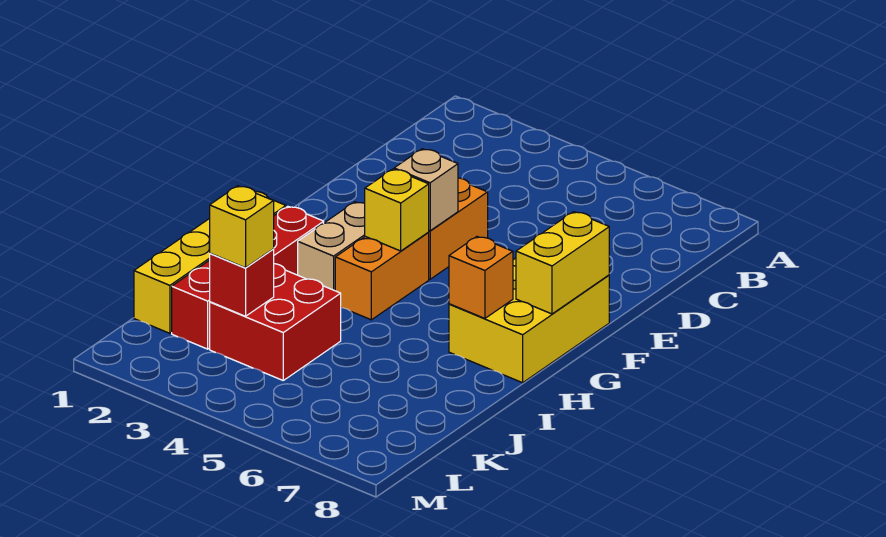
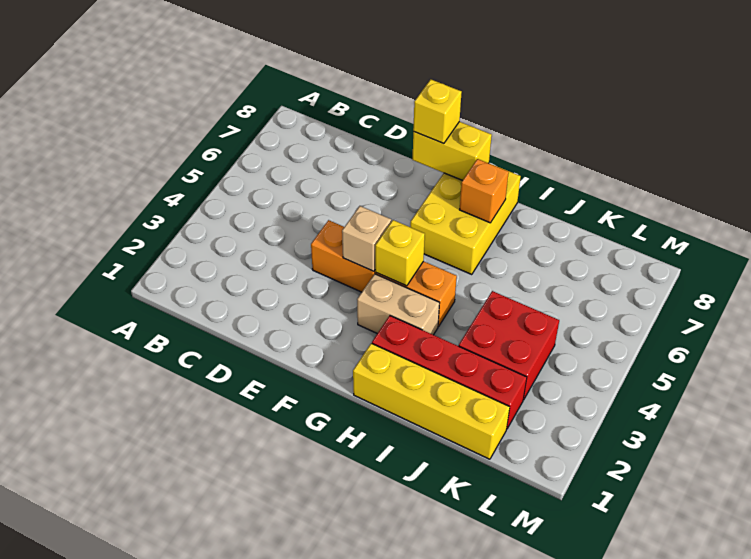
yellow 2x3 brick [449,258,609,383] -> yellow 2x3 brick turned to [410,164,521,274]
red 1x1 brick [210,249,274,316] -> none
yellow 1x1 brick [210,186,274,268] -> yellow 1x1 brick moved to [413,79,462,144]

